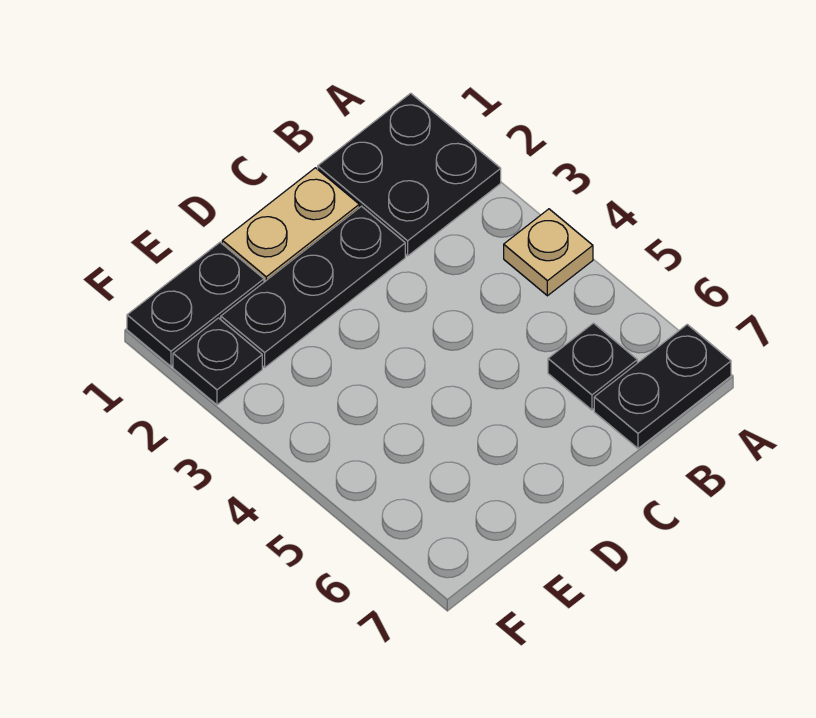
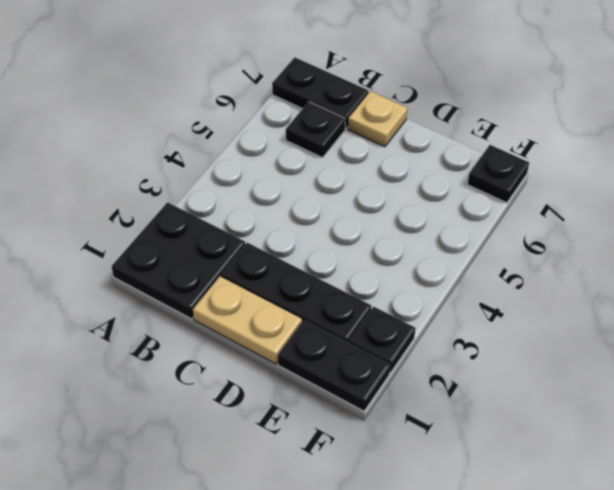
tan 1x1 plate [504,209,593,296] -> tan 1x1 plate moved to [348,91,407,147]
none -> black 1x1 plate [468,145,529,203]

